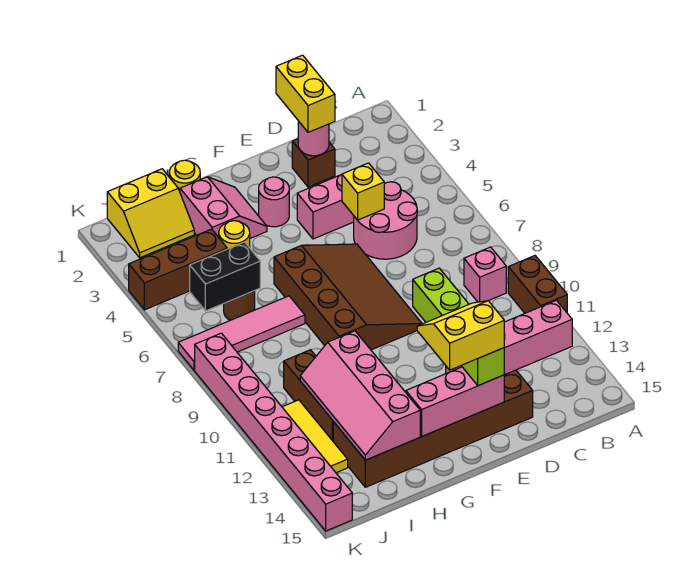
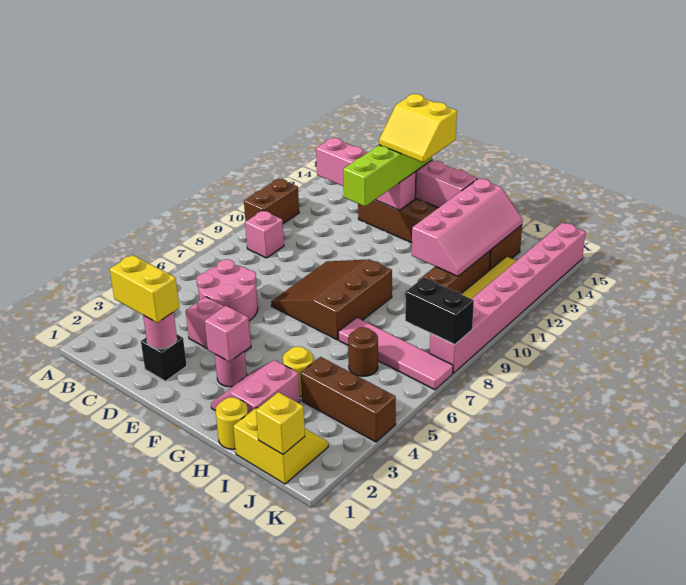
yellow 1x2 brick [276,55,335,132] -> yellow 1x2 brick turned to [110,255,179,323]
brown 1x1 brick [292,139,335,187] -> black 1x1 brick [141,335,187,381]
yellow 1x1 brick [342,163,384,220] -> yellow 1x1 brick moved to [256,392,305,454]
brown 3x4 slope [274,244,422,350] -> brown 3x3 slope [271,259,392,340]
none -> pink 1x1 brick [205,306,251,362]
black 1x2 brick [190,242,260,311] -> black 1x2 brick moved to [405,277,474,345]

